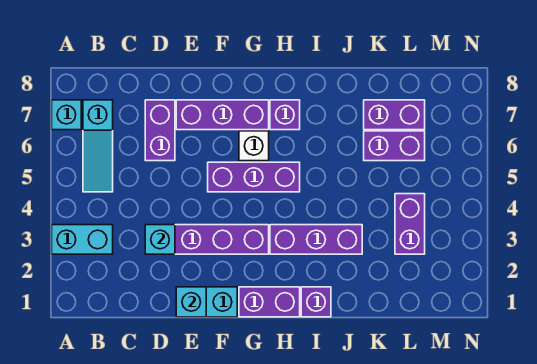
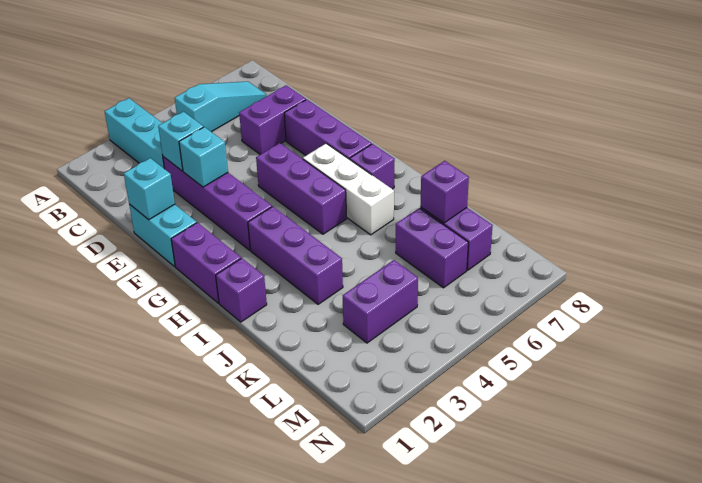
cyan 1x2 brick [52,225,113,254] -> cyan 1x3 brick [105,98,165,169]
cyan 1x1 brick [52,100,81,130] -> cyan 1x1 brick moved to [179,127,228,187]
cyan 1x3 slope [83,100,113,192] -> cyan 1x3 slope turned to [175,82,267,132]
white 1x1 brick [239,131,269,161] -> white 1x3 brick [303,143,394,235]
none -> purple 1x1 brick [420,161,469,223]

